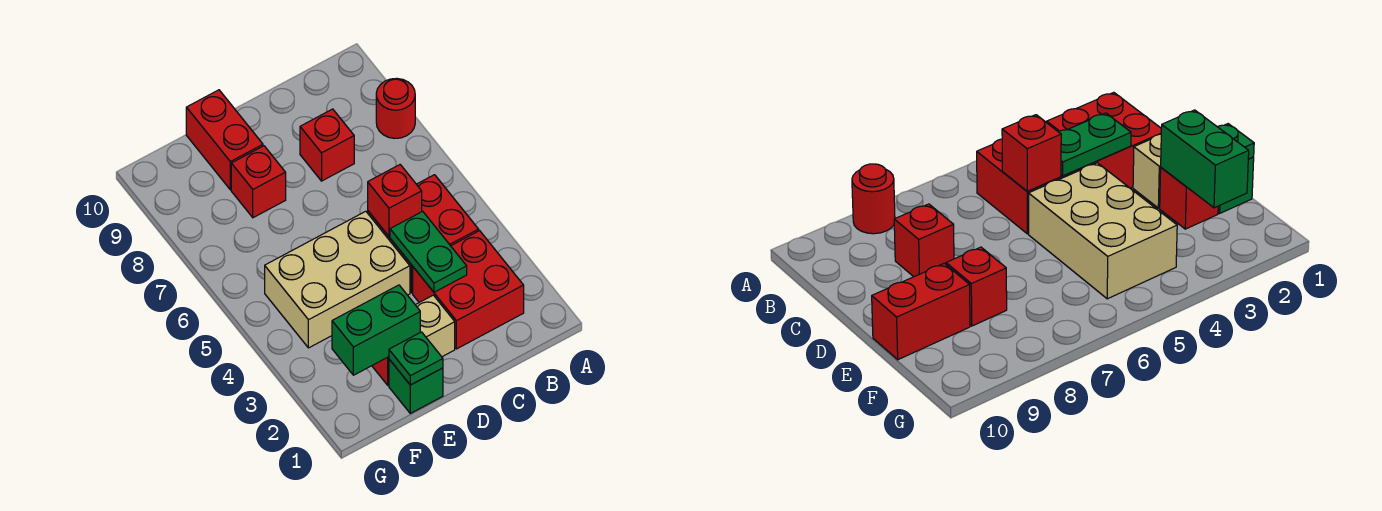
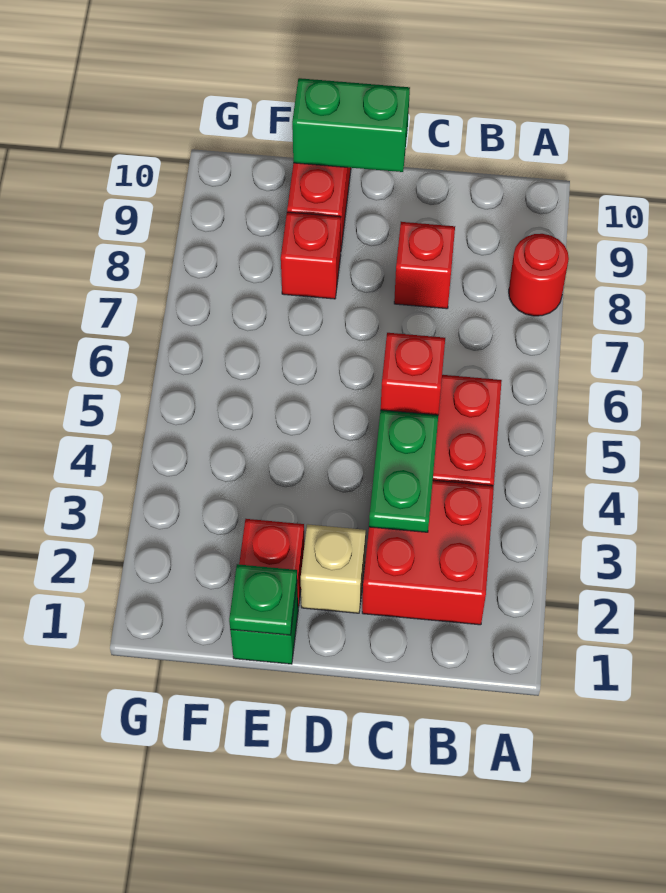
tan 2x3 brick [265,211,410,348] -> none
green 1x2 brick [332,285,420,375] -> green 1x2 brick moved to [292,78,410,172]

